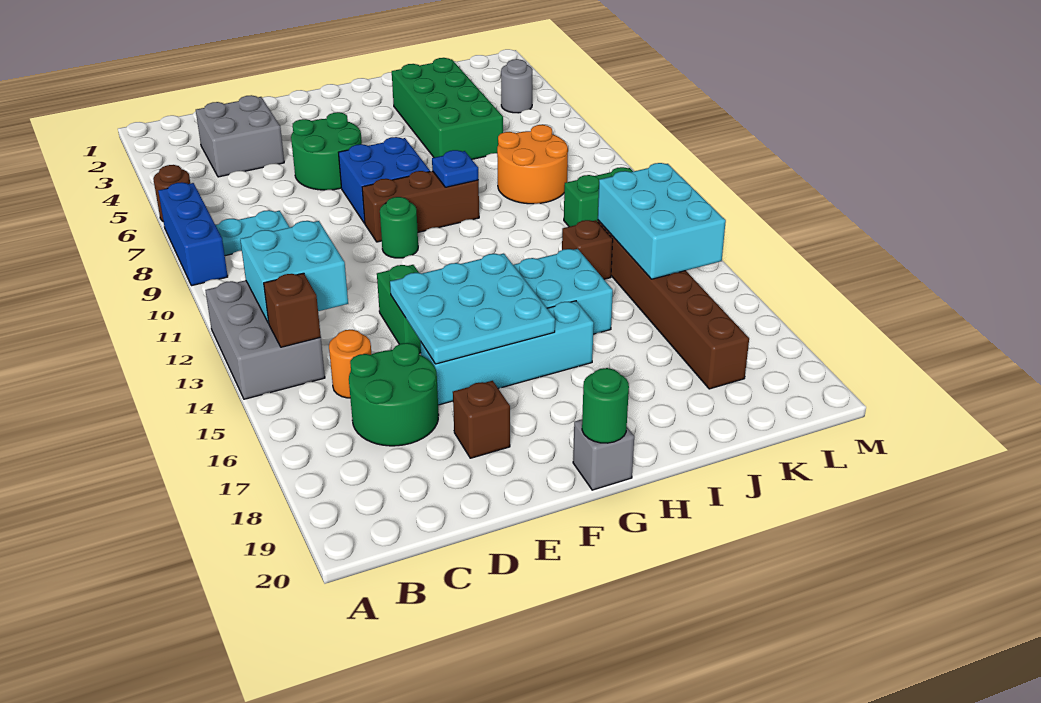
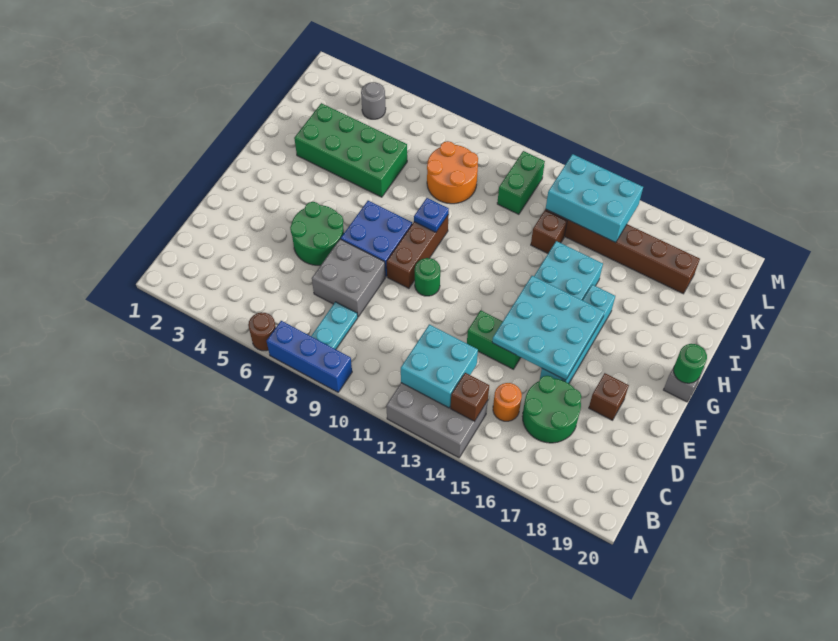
grey 2x2 brick [196,95,284,177] -> grey 2x2 brick moved to [312,239,385,317]

